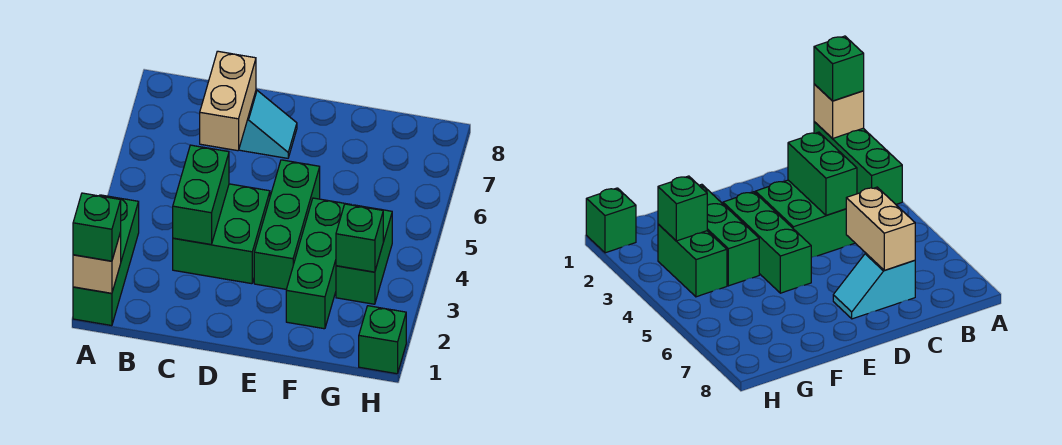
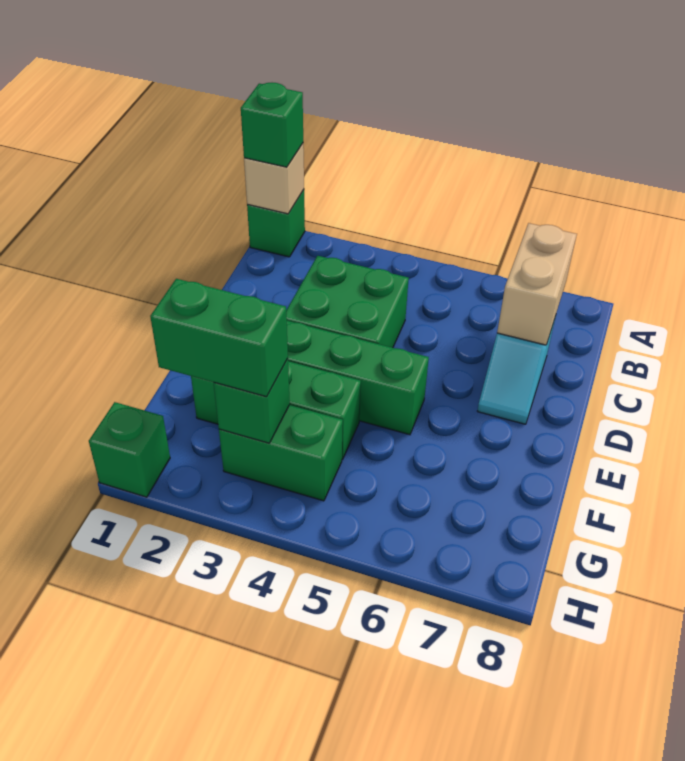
green 1x3 brick [73,195,139,326] -> green 1x1 brick [247,190,305,257]
green 1x2 brick [173,145,229,245] -> green 1x2 brick moved to [150,279,288,397]
tan 1x2 brick [200,51,256,151] -> tan 1x2 brick turned to [497,223,577,345]

